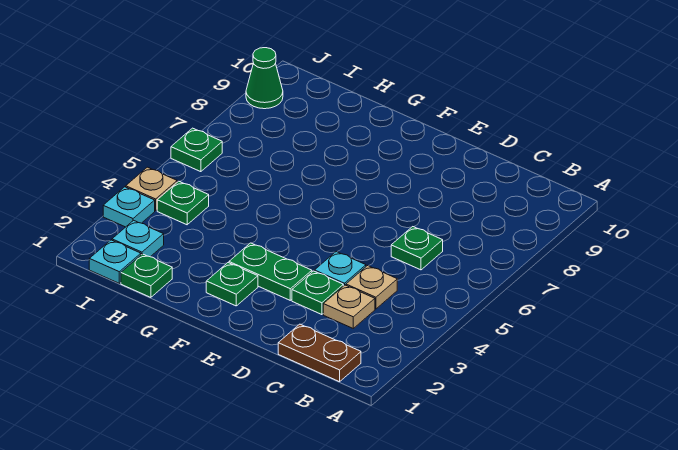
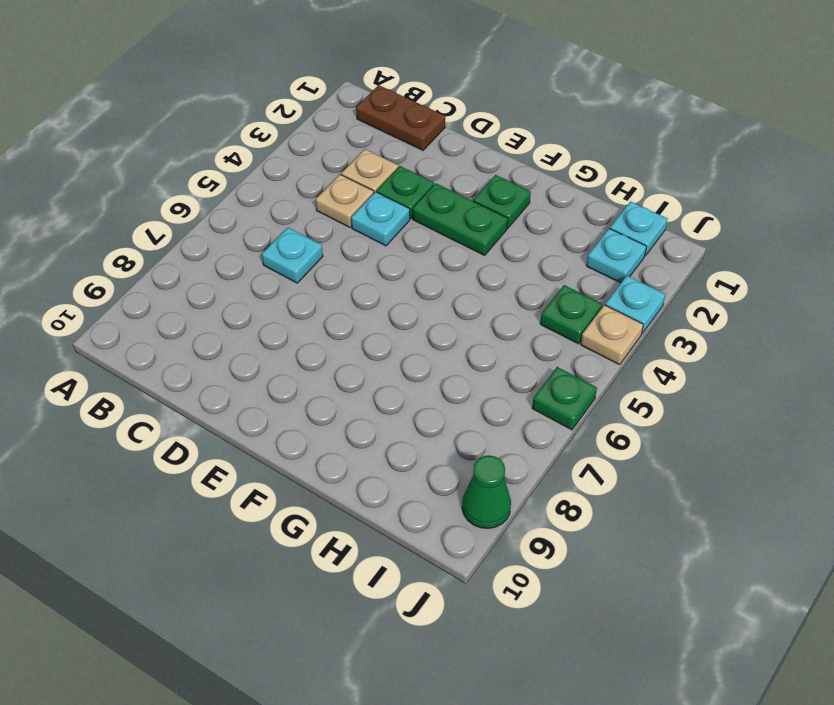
green 1x1 plate [391,227,443,270] -> cyan 1x1 plate [262,228,323,283]
green 1x1 plate [121,254,172,297] -> none

